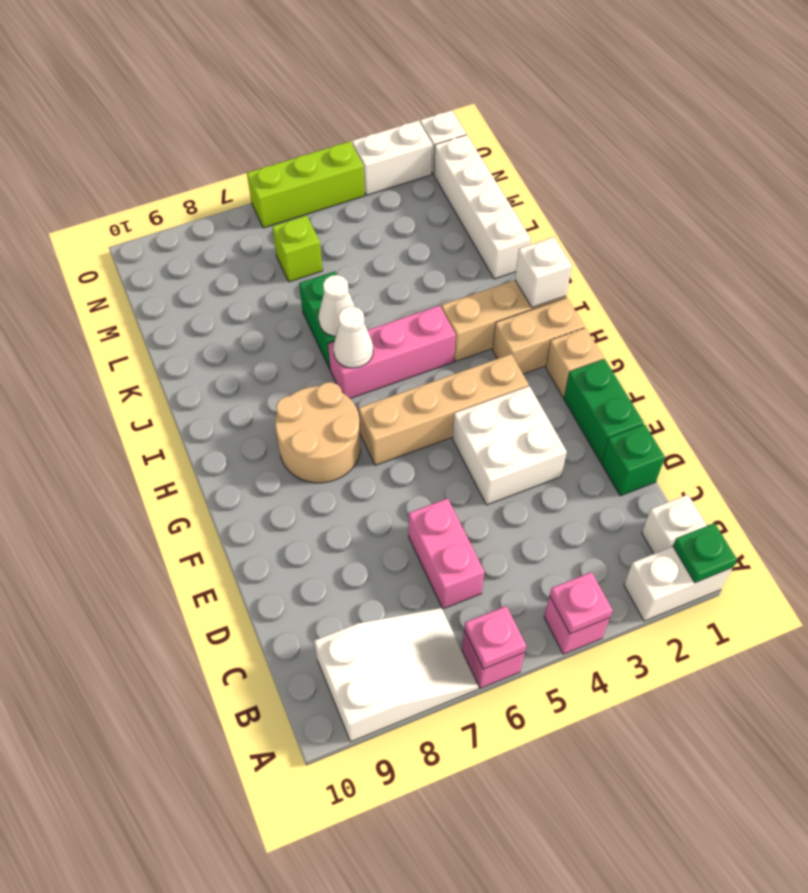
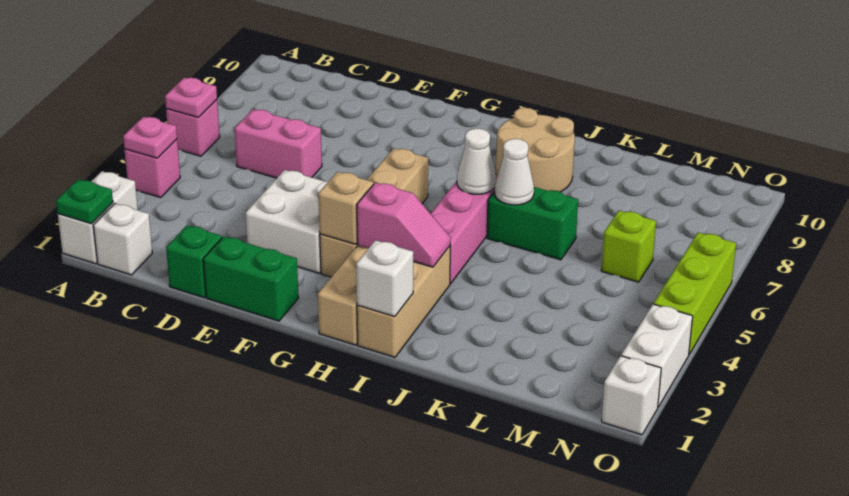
white 2x3 slope [314,608,479,742] -> none
tan 1x1 brick [546,328,604,397] -> tan 1x1 brick moved to [318,172,373,244]
tan 2x2 round brick [275,382,361,483] -> tan 2x2 round brick moved to [496,108,575,192]
none -> pink 1x2 slope [357,183,451,267]
white 1x4 brick [434,135,531,279] -> none

